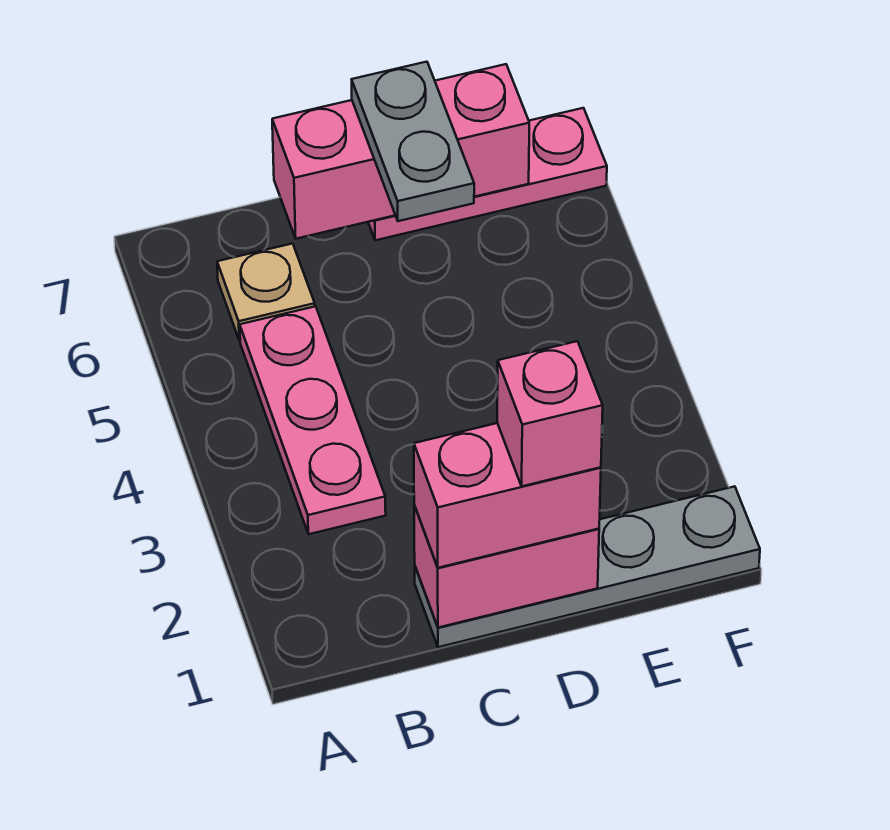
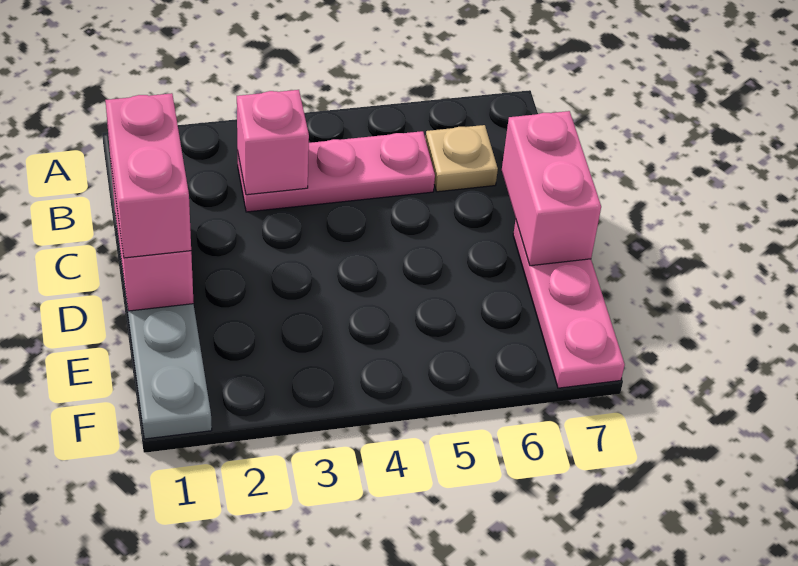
pink 1x3 brick [272,64,529,239] -> pink 1x2 brick [502,111,601,266]
pink 1x1 brick [497,341,603,486] -> pink 1x1 brick moved to [237,90,309,195]
grey 1x2 plate [352,62,474,221] -> none

